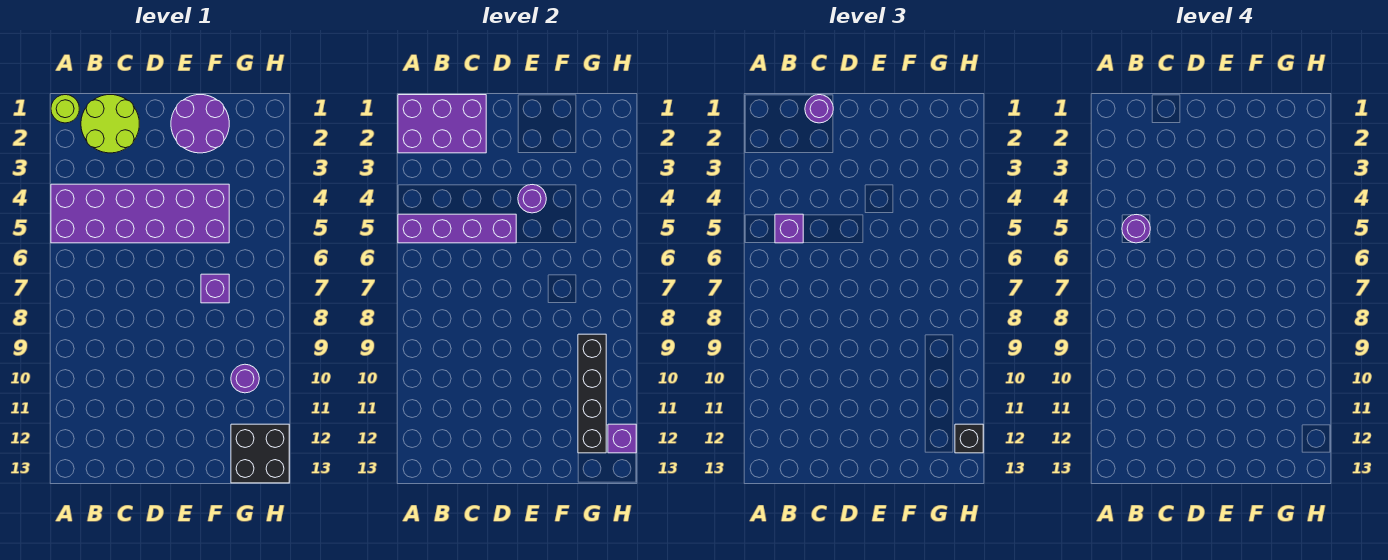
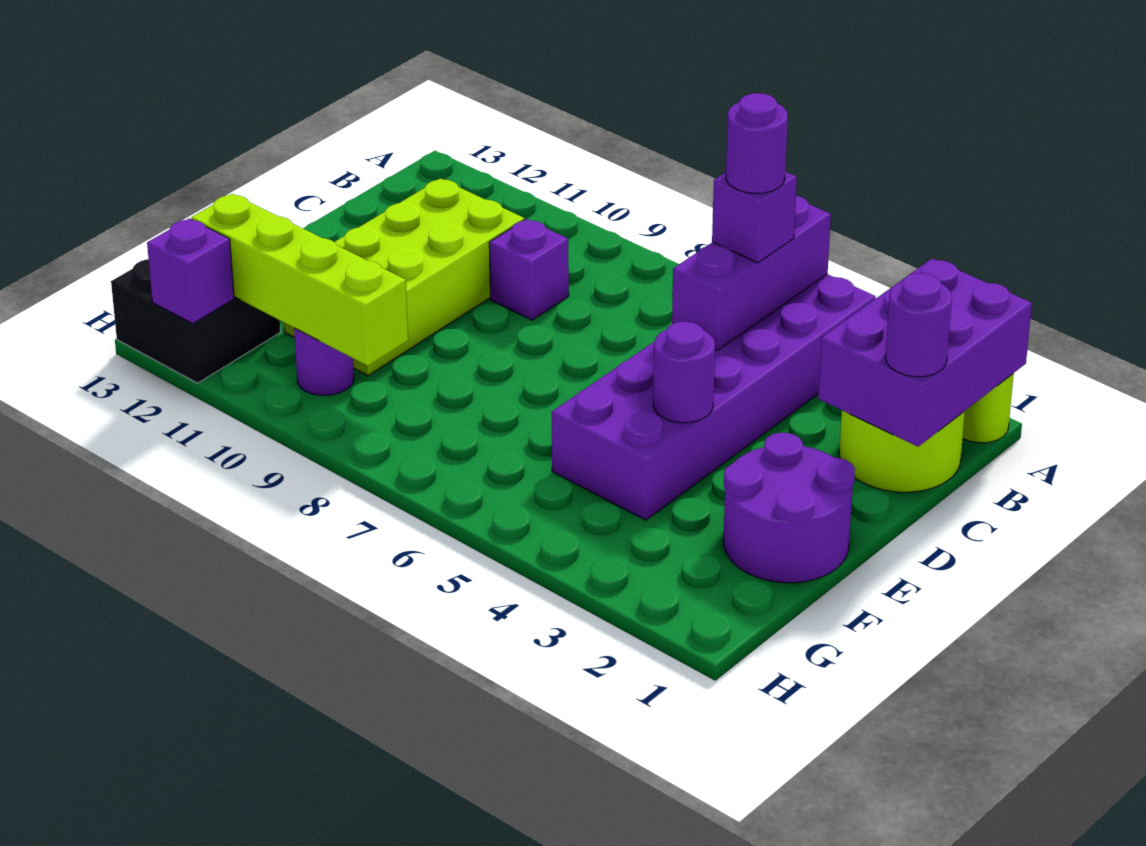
purple 1x4 brick [398,214,516,243] -> purple 1x3 brick [672,196,831,350]
none -> lime 2x4 brick [284,178,524,375]
purple 1x1 brick [201,274,229,303] -> purple 1x1 brick moved to [489,219,569,320]
black 1x4 brick [578,334,606,453] -> lime 1x4 brick [191,194,408,366]
black 1x1 brick [955,424,983,453] -> none

